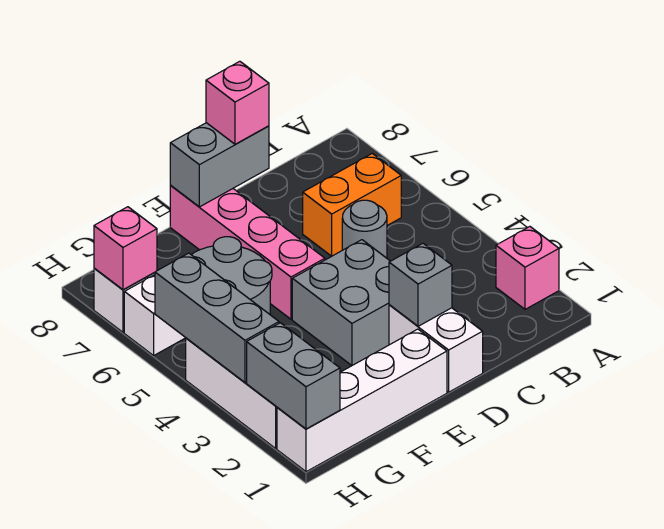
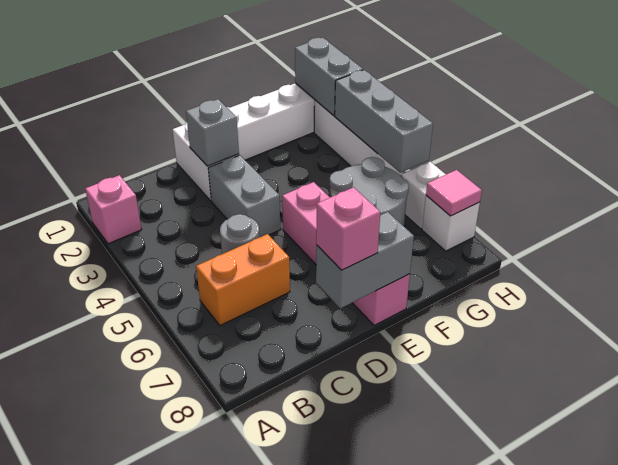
grey 2x2 brick [292,240,390,366] -> grey 1x2 brick [208,155,281,237]
pink 1x1 brick [94,207,157,290] -> pink 1x1 tile [426,170,482,216]

